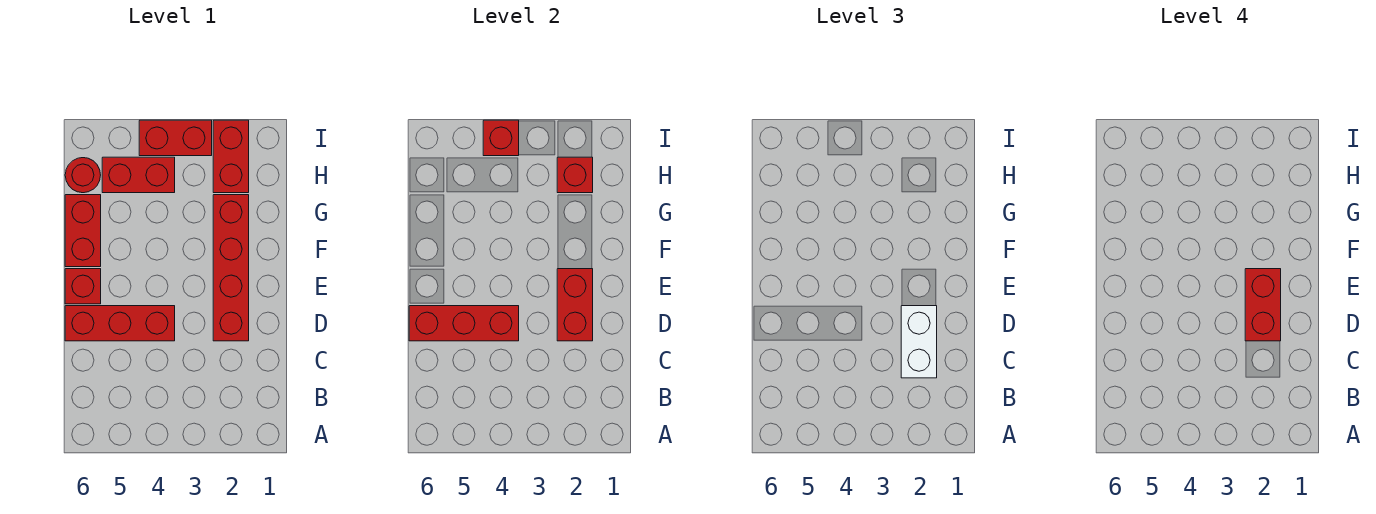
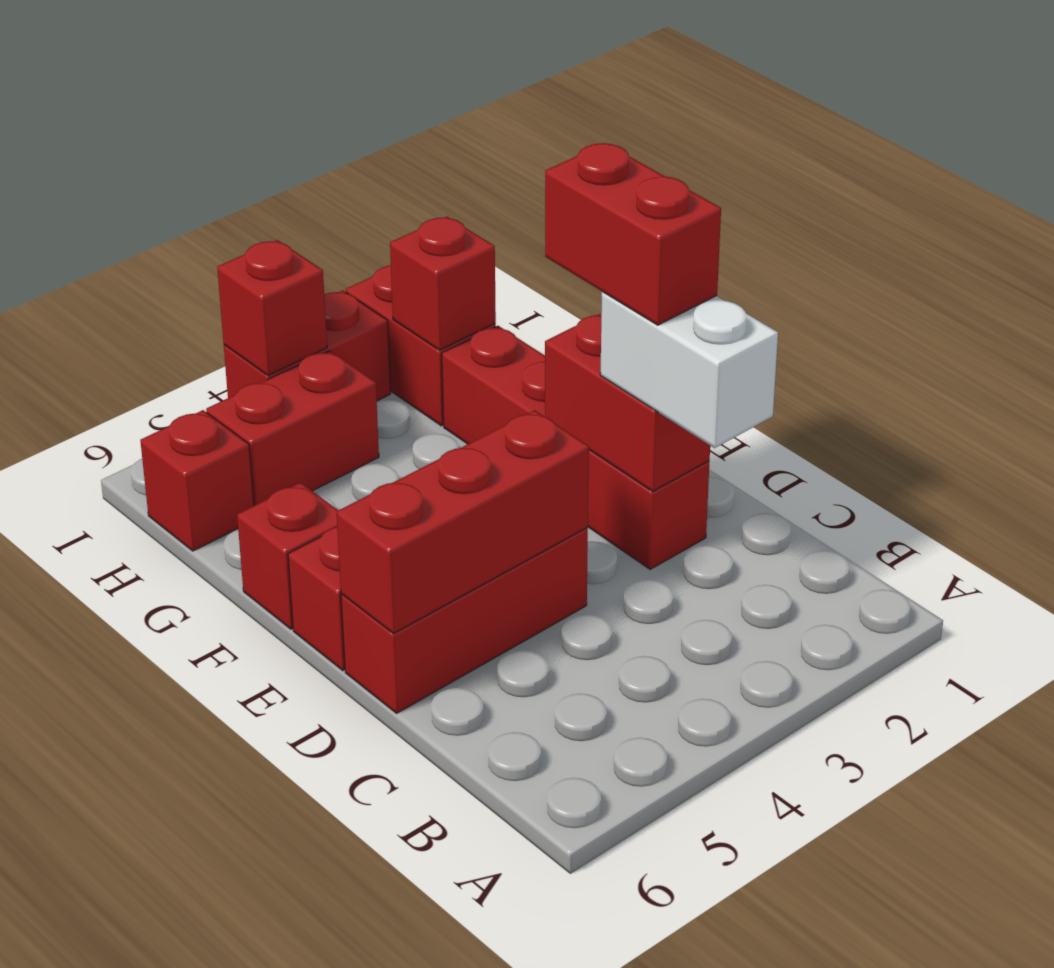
red 1x2 brick [65,195,101,267] -> red 1x1 brick [237,482,338,629]
red 1x1 round brick [65,158,101,193] -> red 1x1 brick [140,410,254,551]

